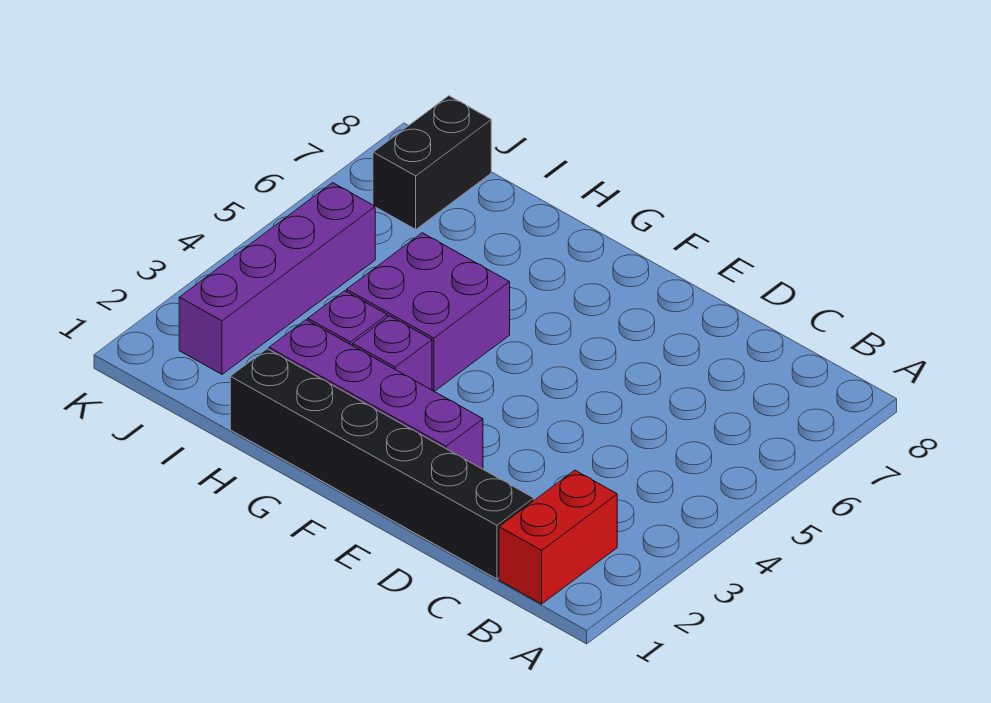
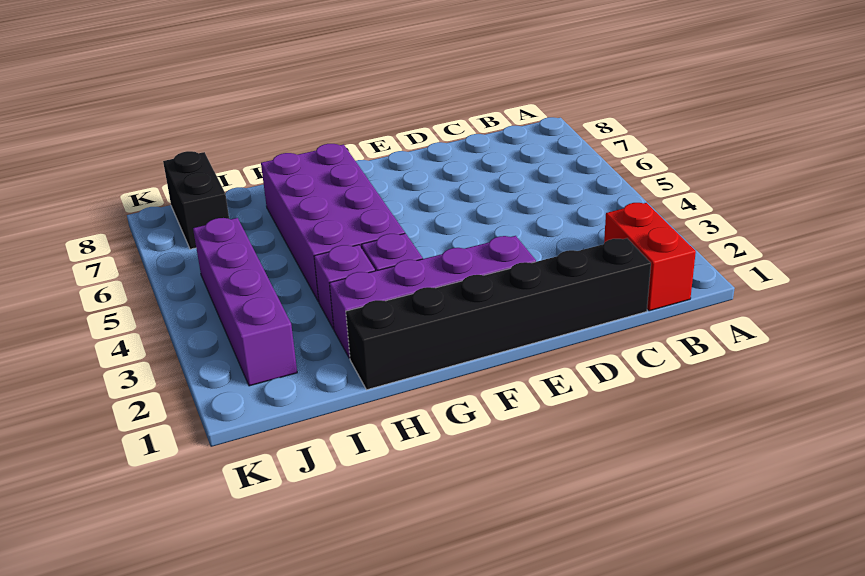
purple 2x2 brick [347,233,510,391] -> purple 2x4 brick [261,144,405,302]

